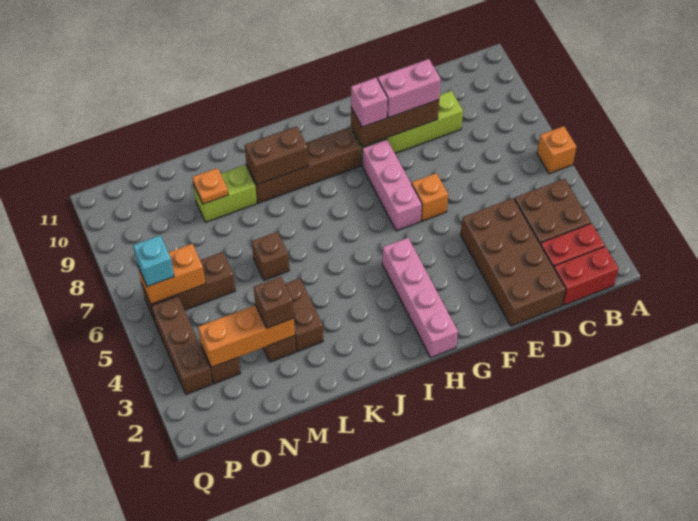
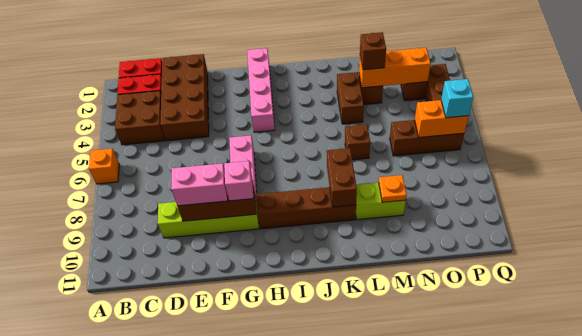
orange 1x1 brick [412,173,448,221] -> none
brown 1x2 brick [245,126,308,185] -> brown 1x2 brick turned to [327,148,357,207]

